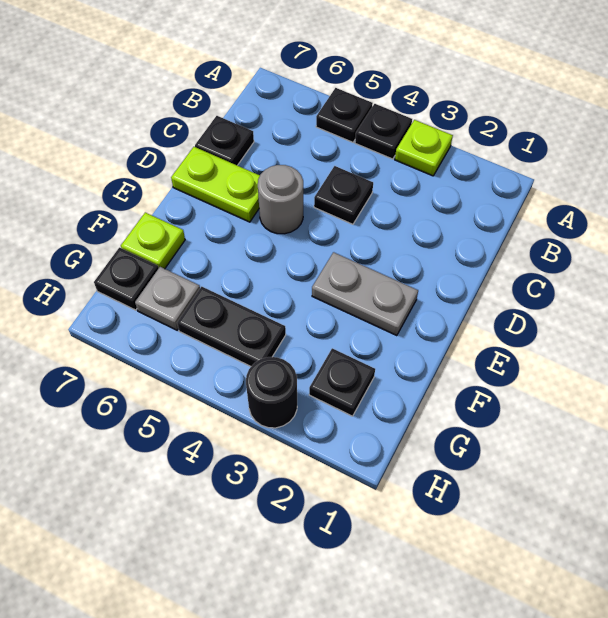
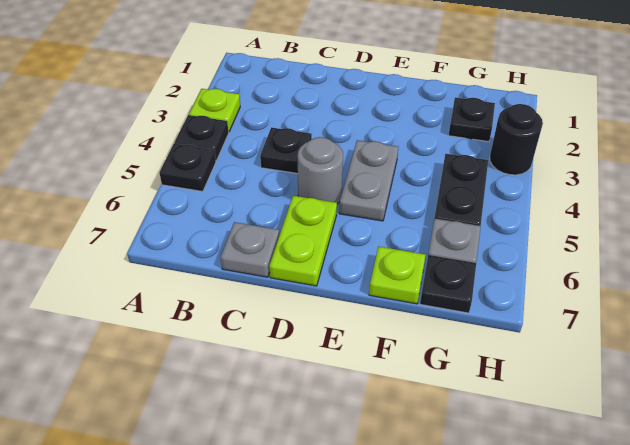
black 1x1 plate [195,116,254,165] -> grey 1x1 plate [220,222,279,277]
grey 1x2 plate [312,252,418,336] -> grey 1x2 plate moved to [339,140,398,221]

